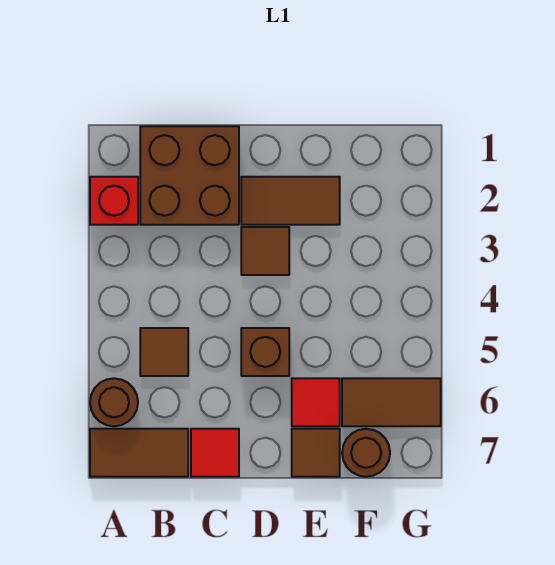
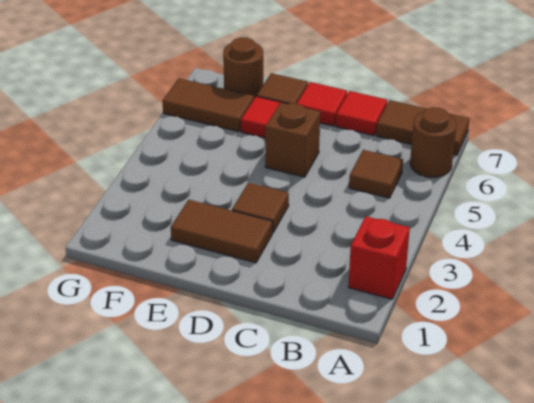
brown 2x2 brick [140,126,239,225] -> none
none -> red 1x1 tile [297,82,347,126]

